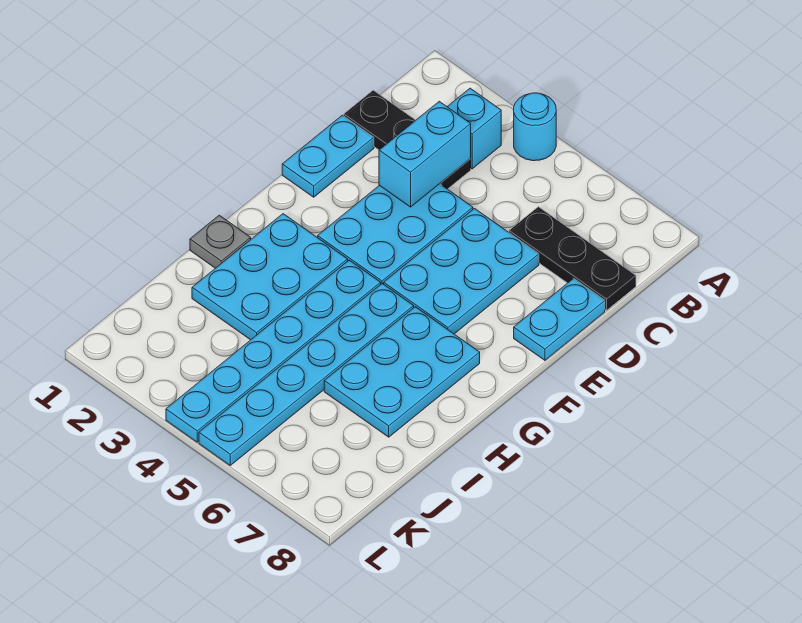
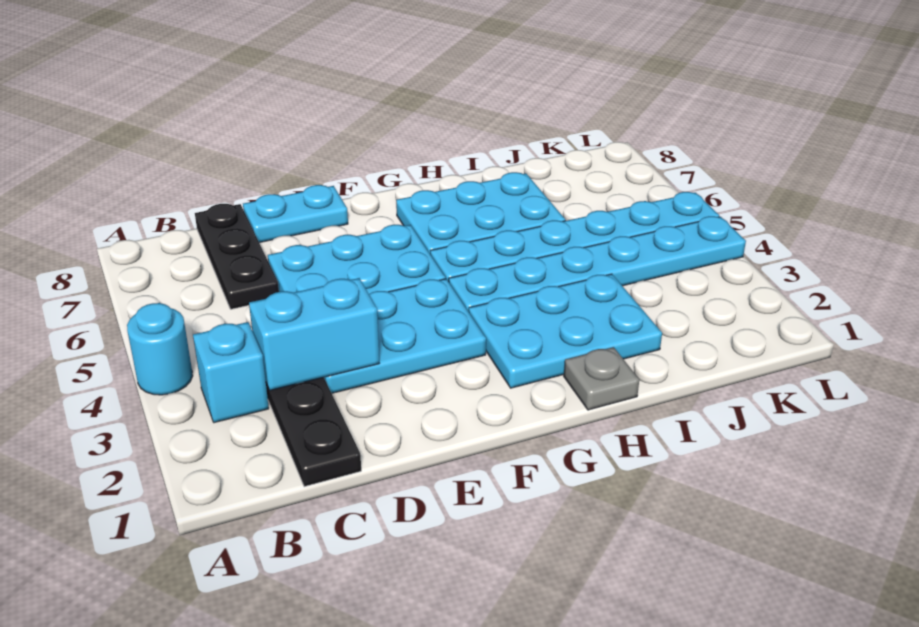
cyan 1x2 plate [282,115,374,197] -> none

